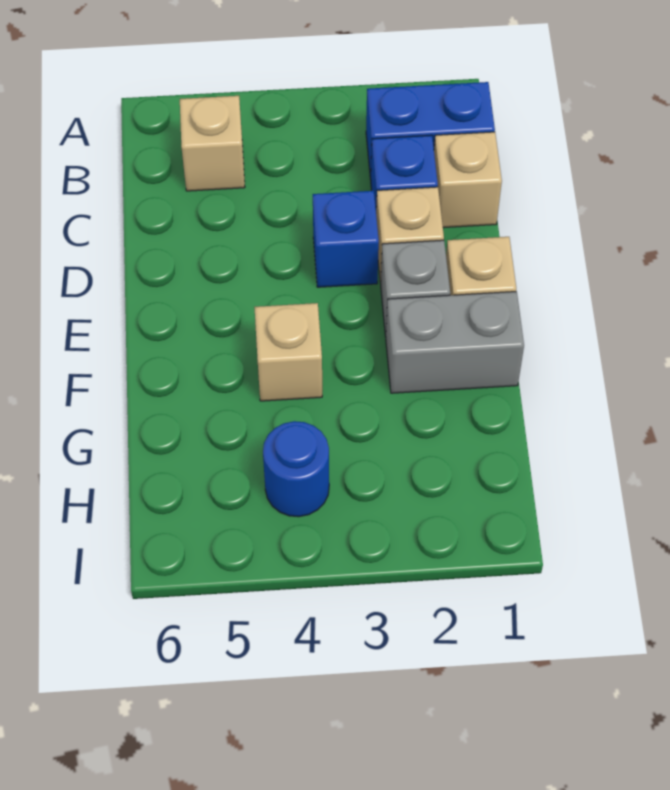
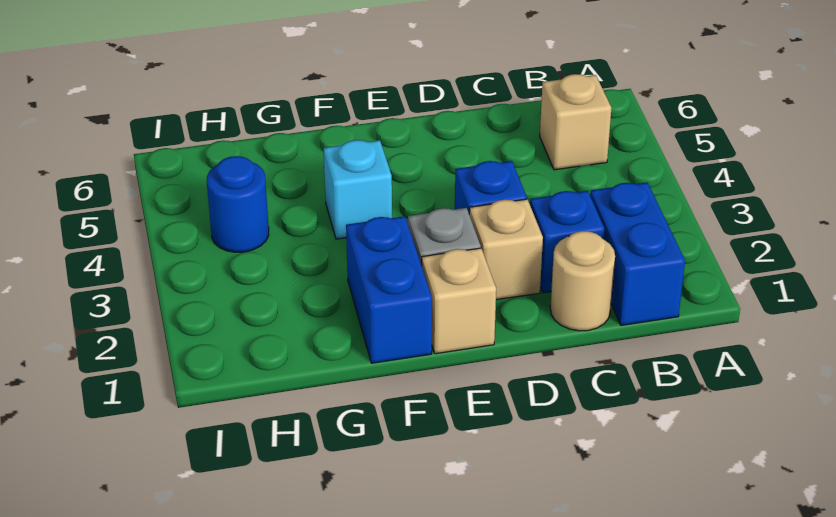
tan 1x1 brick [434,132,502,228] -> tan 1x1 round brick [550,231,615,331]
grey 1x2 brick [386,292,524,393] -> blue 1x2 brick [346,216,432,363]
tan 1x1 brick [254,303,322,401] -> cyan 1x1 brick [324,140,392,239]

